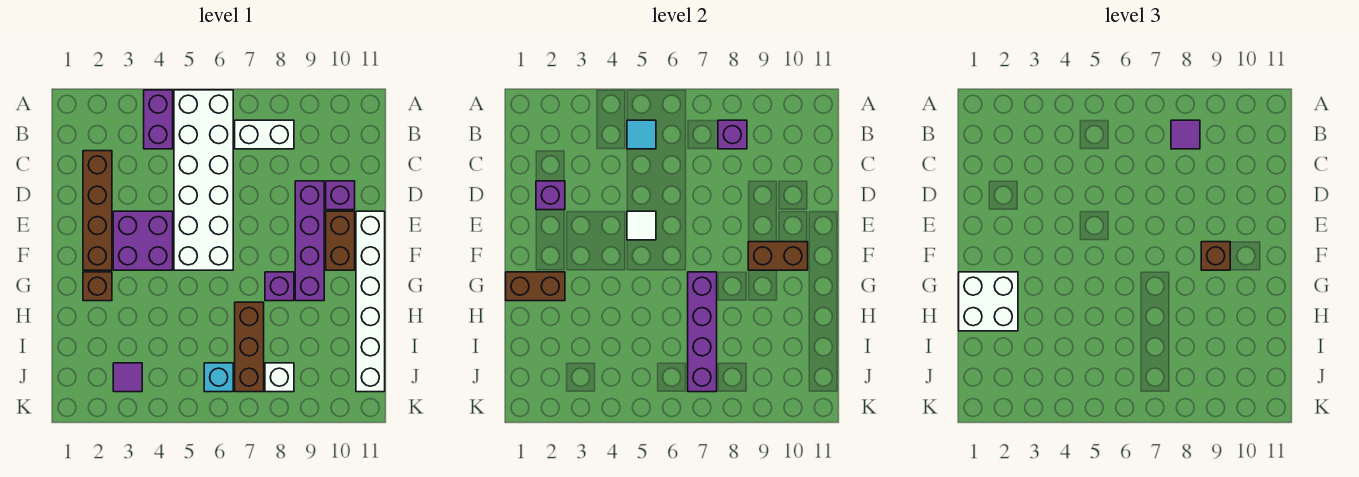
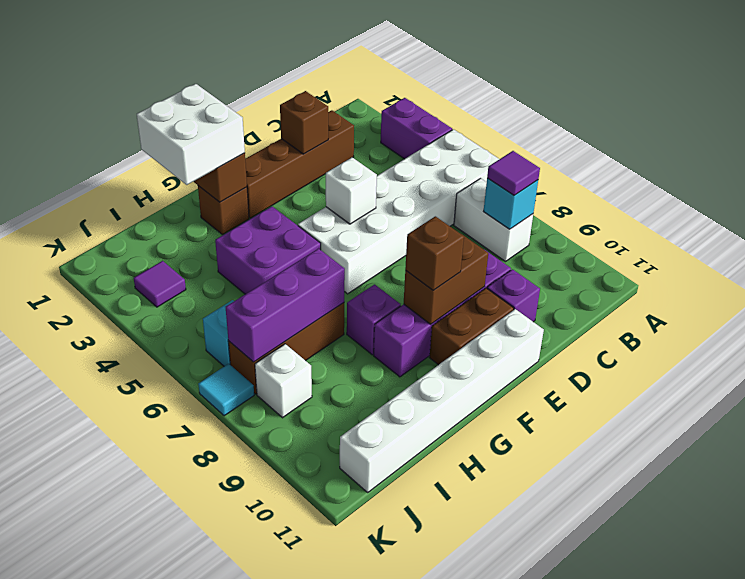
purple 1x2 brick [144,90,173,149] -> purple 1x2 brick turned to [381,98,452,159]
cyan 1x1 tile [627,120,656,149] -> cyan 1x1 tile moved to [198,364,254,416]
purple 1x1 brick [718,120,747,149] -> cyan 1x1 brick [483,178,538,229]
purple 1x1 brick [536,181,565,210] -> brown 1x1 brick [280,91,328,154]
purple 2x2 brick [113,211,173,270] -> purple 2x2 brick moved to [215,206,321,294]
white 1x1 tile [627,211,656,240] -> white 1x1 brick [326,157,377,224]
brown 1x2 brick [748,242,808,270] -> brown 1x2 brick turned to [404,234,488,324]
purple 1x4 brick [688,272,717,392] -> purple 1x3 brick [226,249,345,362]

